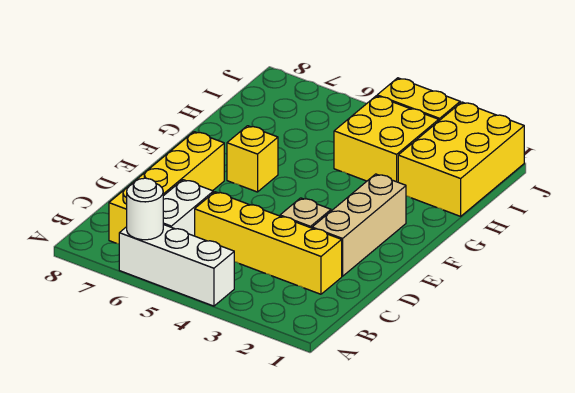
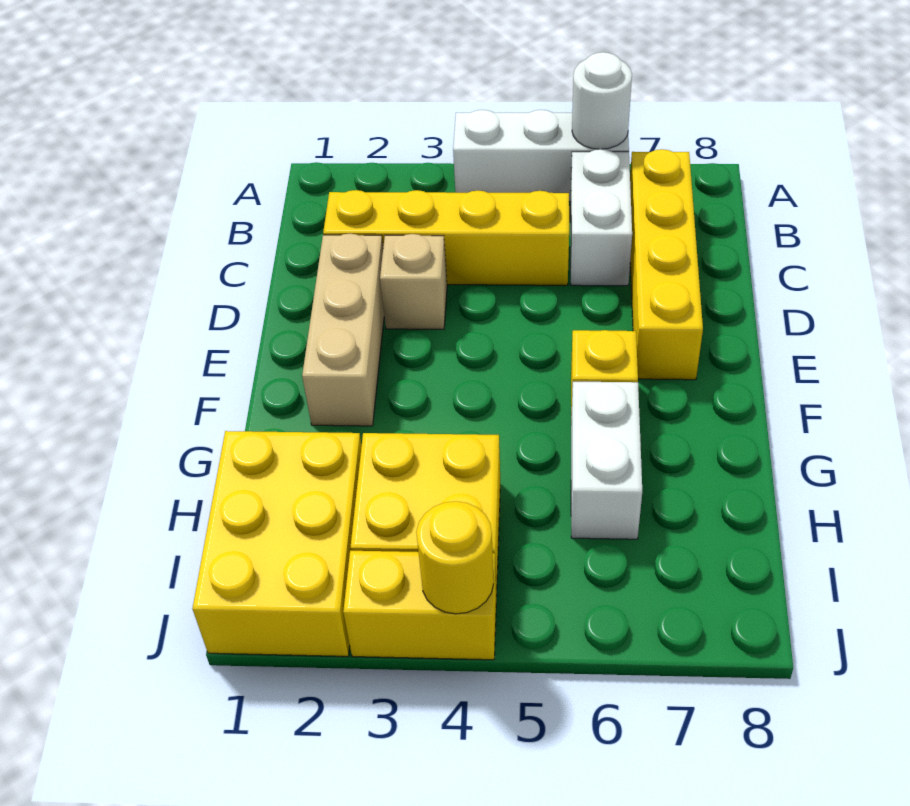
none -> white 1x2 brick [571,382,642,539]
none -> yellow 1x1 round brick [416,501,494,614]

